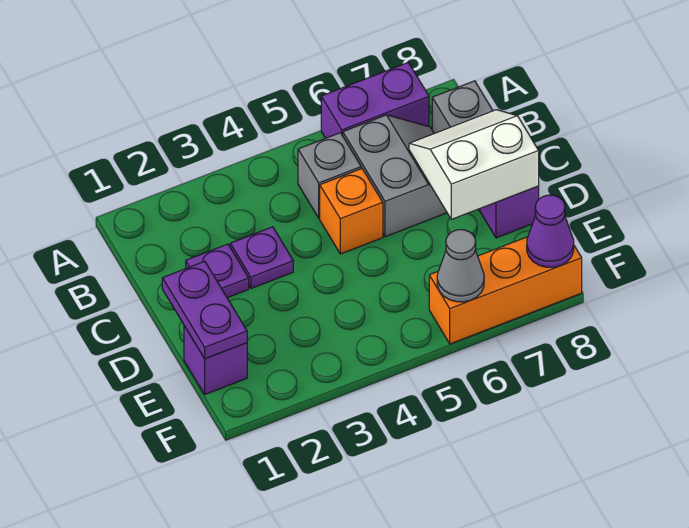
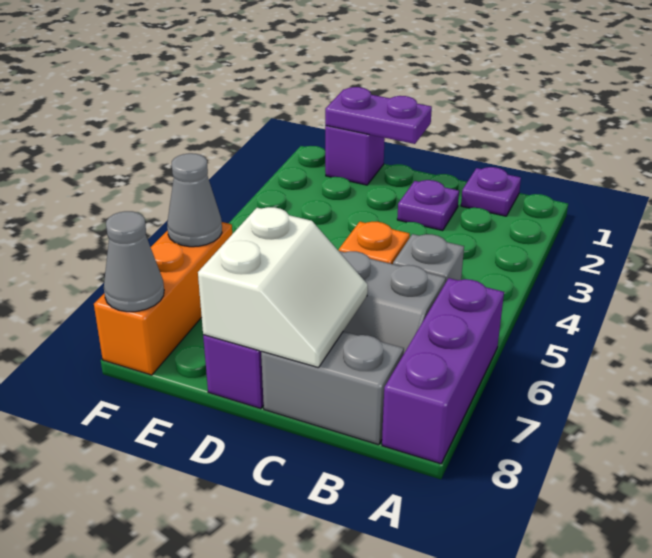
purple 1x2 brick [321,62,429,138] -> purple 1x3 brick [382,278,504,464]
purple 1x1 plate [230,227,293,288] -> purple 1x1 plate moved to [461,167,521,216]
purple 1x1 cone [527,195,574,267] -> grey 1x1 cone [104,211,164,312]

